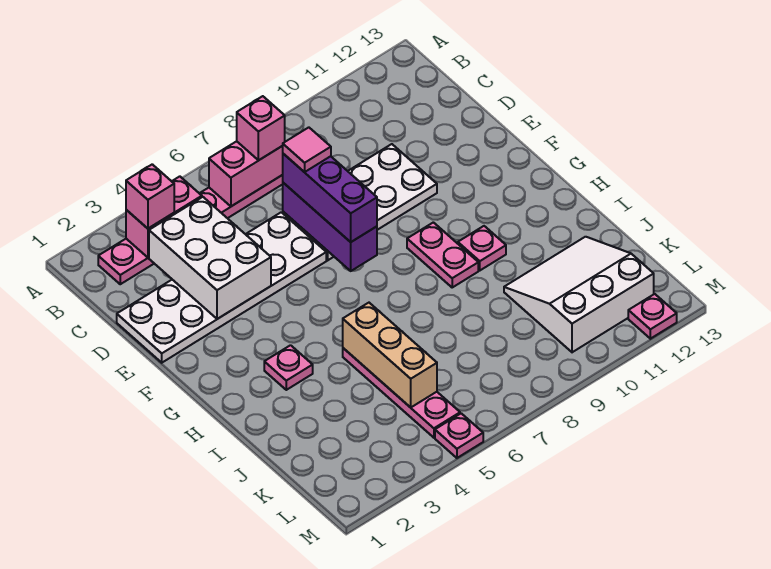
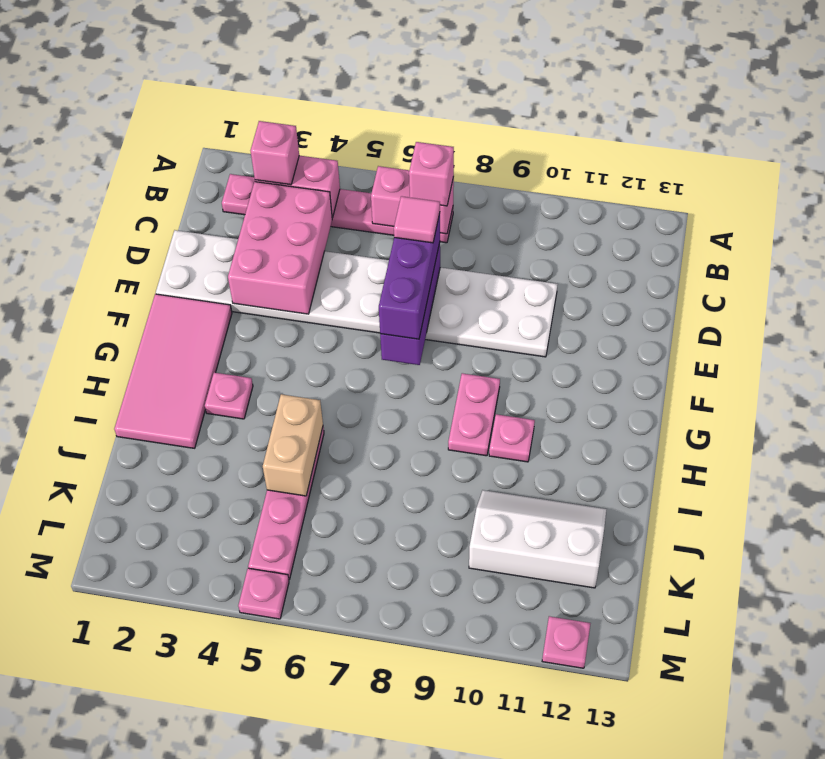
white 2x3 brick [149,197,271,319] -> pink 2x3 brick [228,182,332,314]
none -> pink 2x4 tile [114,294,232,448]
tan 1x3 brick [343,303,437,407] -> tan 1x2 brick [263,394,323,496]
white 3x3 slope [504,237,654,352] -> white 2x3 slope [469,490,606,588]

